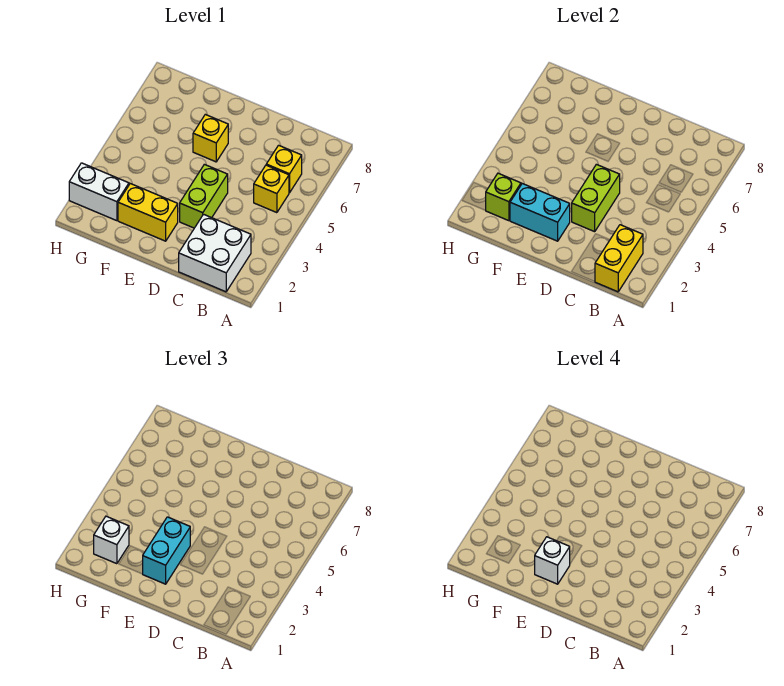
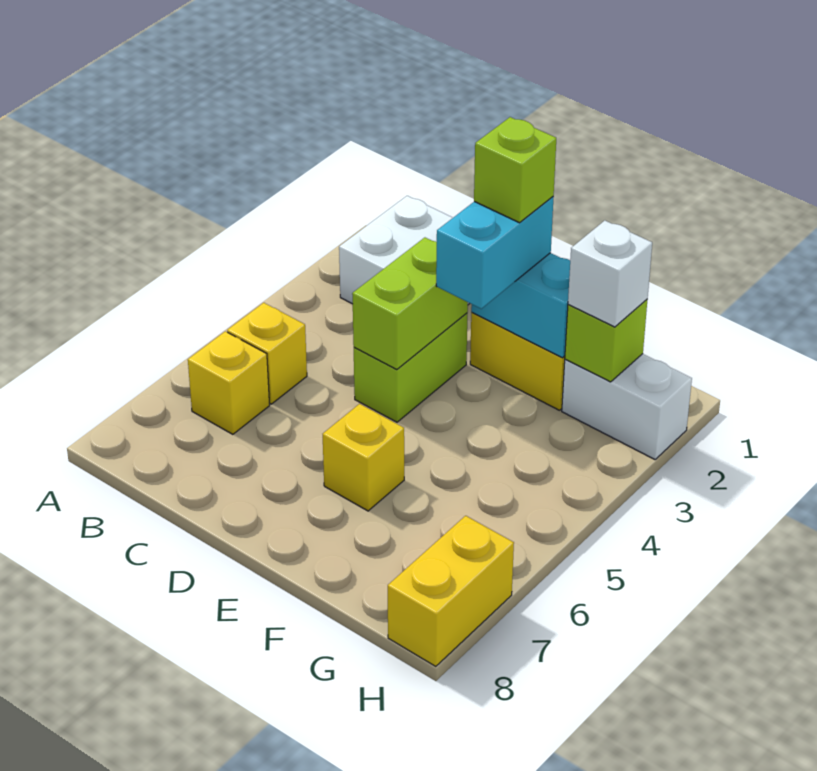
yellow 1x2 brick [595,225,643,292] -> yellow 1x2 brick moved to [388,516,514,667]
white 1x1 brick [535,537,570,584] -> lime 1x1 brick [474,117,556,223]

